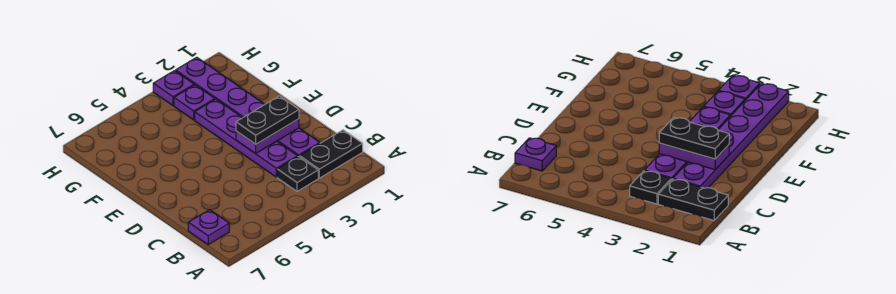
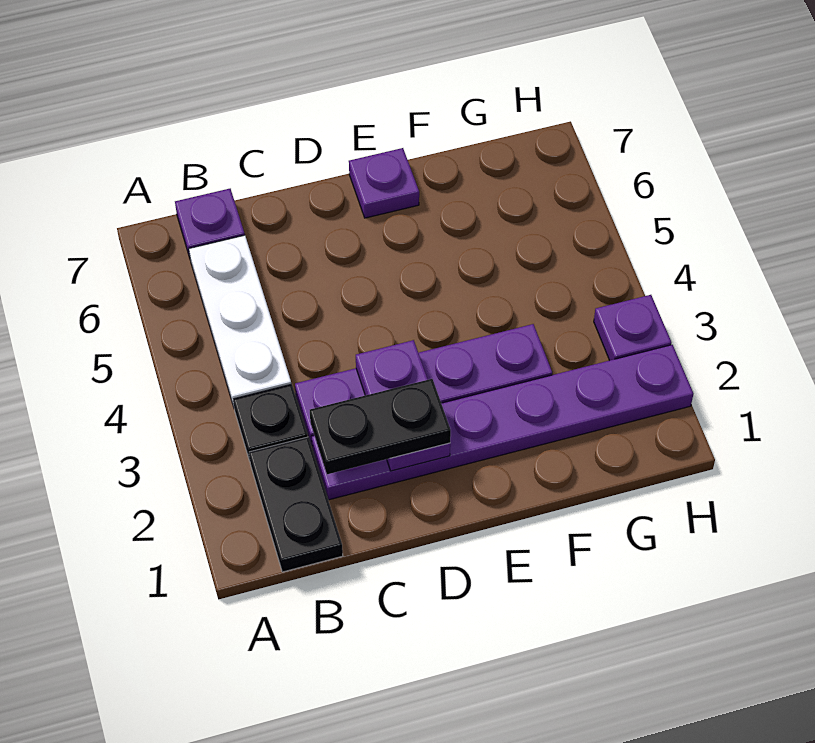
none -> white 1x3 plate [189,235,291,407]
black 1x2 plate [236,96,299,144] -> black 1x2 plate turned to [310,379,451,474]
purple 1x1 plate [174,85,215,120] -> purple 1x1 plate moved to [349,148,419,218]

